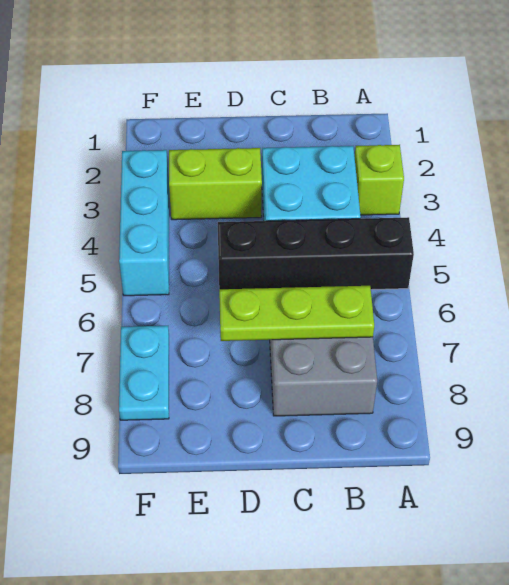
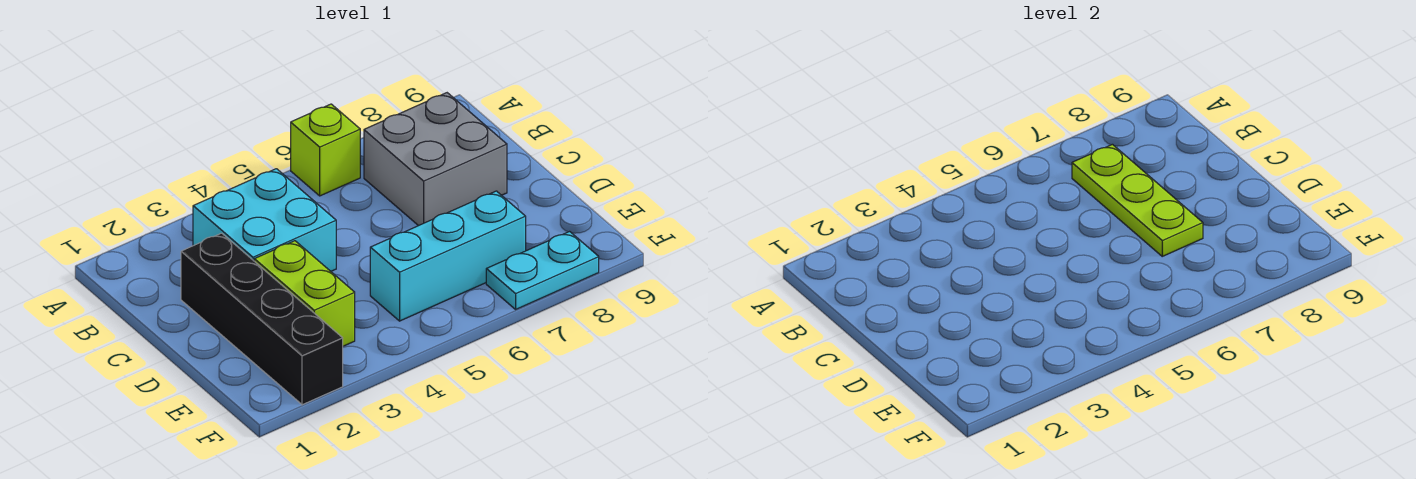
lime 1x1 brick [355,145,404,215] -> lime 1x1 brick moved to [291,104,360,196]
black 1x4 brick [218,217,414,290] -> black 1x4 brick moved to [181,233,343,405]
cyan 1x3 brick [119,150,169,296] -> cyan 1x3 brick moved to [370,191,526,321]

